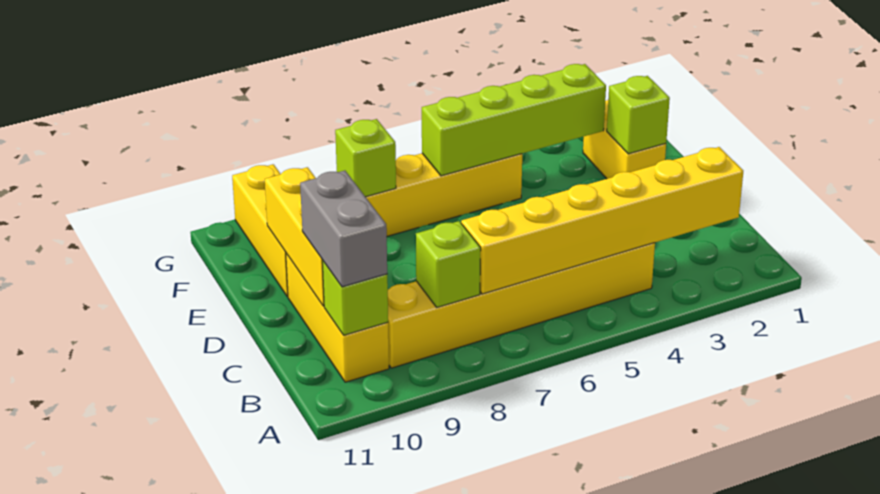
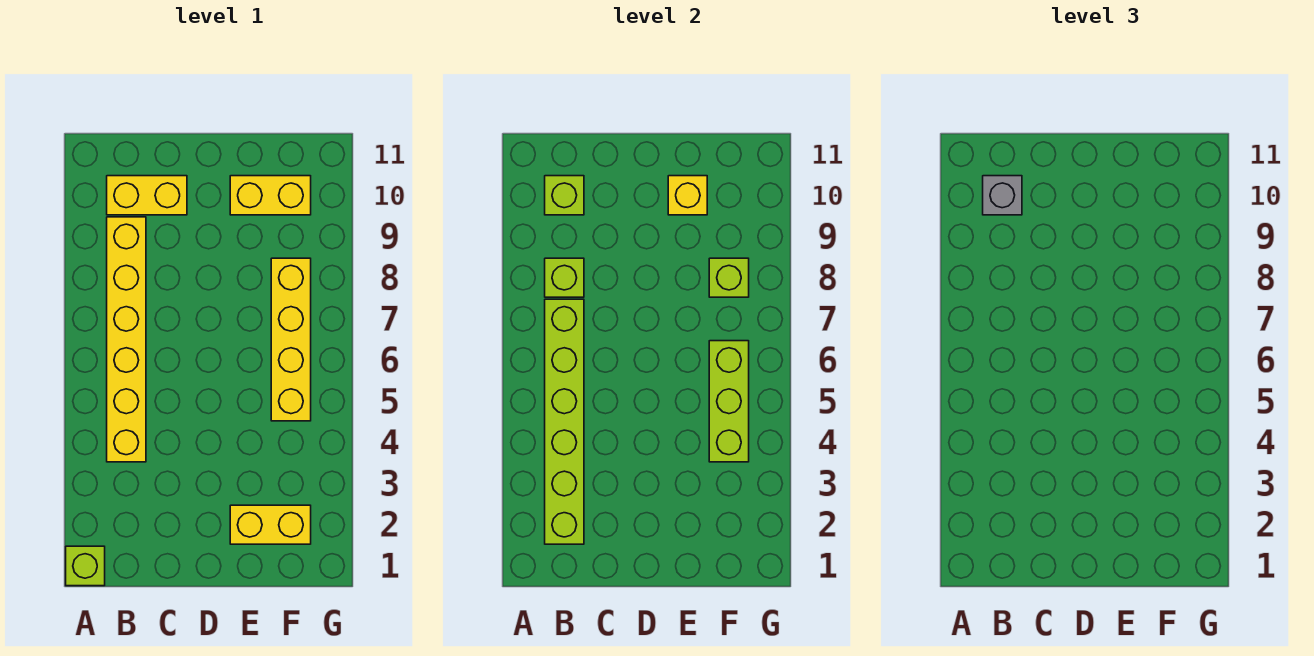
yellow 1x6 brick [461,147,743,294] -> lime 1x6 brick [545,299,584,544]
yellow 1x3 brick [286,253,389,382] -> yellow 1x2 brick [107,176,187,215]
grey 1x2 brick [300,171,387,287] -> grey 1x1 brick [983,176,1022,215]
yellow 1x3 brick [265,167,324,306] -> yellow 1x1 brick [668,176,707,215]
lime 1x1 brick [607,76,670,154] -> lime 1x1 brick moved to [66,546,105,586]
yellow 1x3 brick [232,164,288,297] -> yellow 1x2 brick [230,176,311,215]
lime 1x4 brick [422,64,606,176] -> lime 1x3 brick [709,341,749,462]

